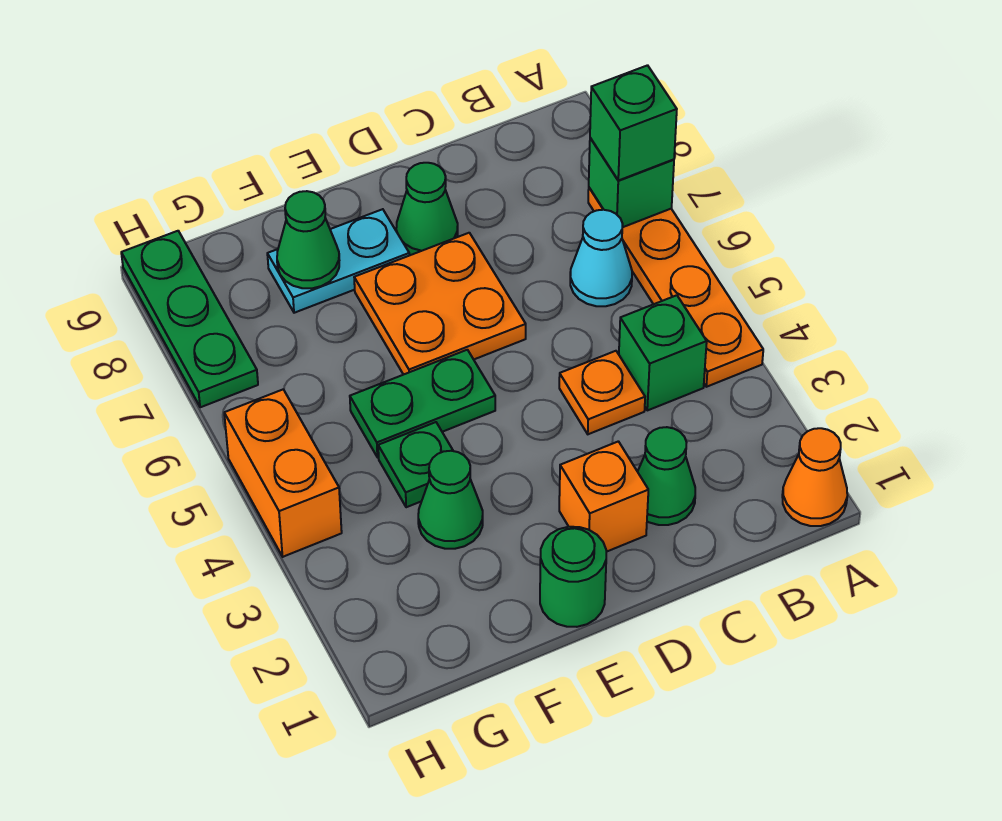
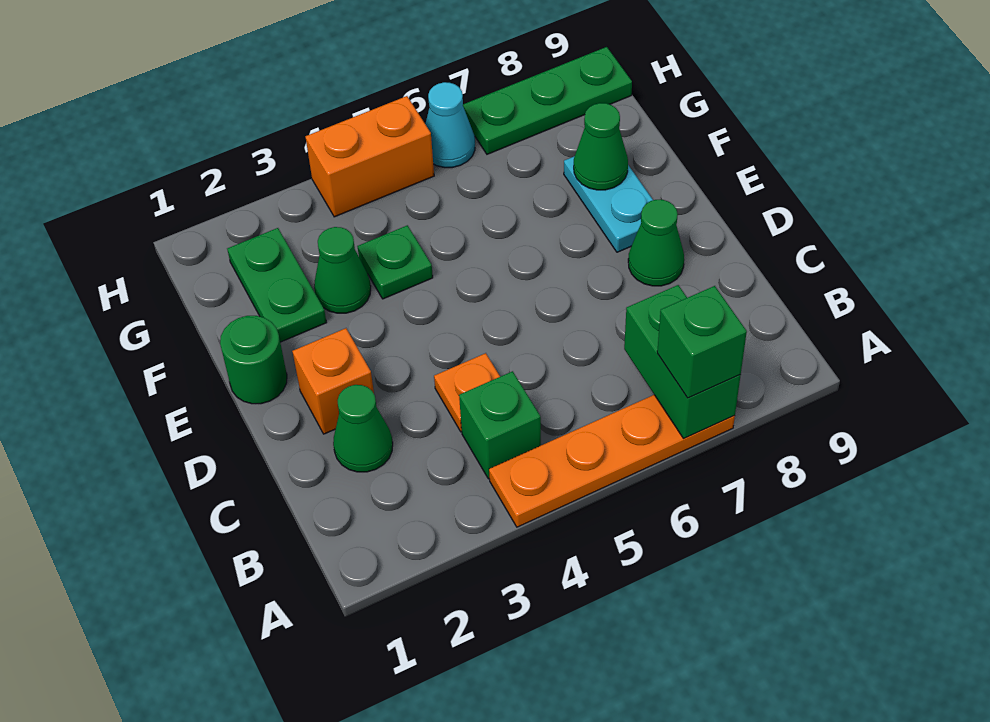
orange 1x1 cone [782,428,847,526] -> none
green 1x1 brick [589,138,674,227] -> green 1x2 brick [624,285,741,438]
cyan 1x1 cone [570,210,632,306] -> cyan 1x1 cone moved to [426,82,475,168]
orange 2x2 plate [354,233,526,375] -> none
green 1x2 plate [350,350,495,457] -> green 1x2 plate moved to [227,228,327,342]

